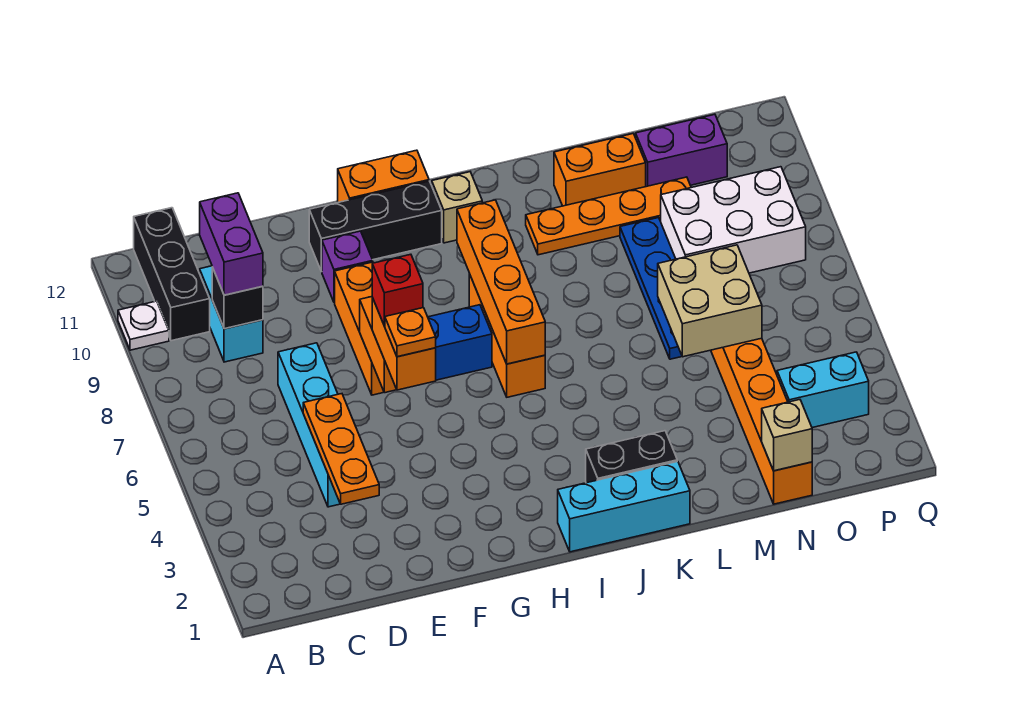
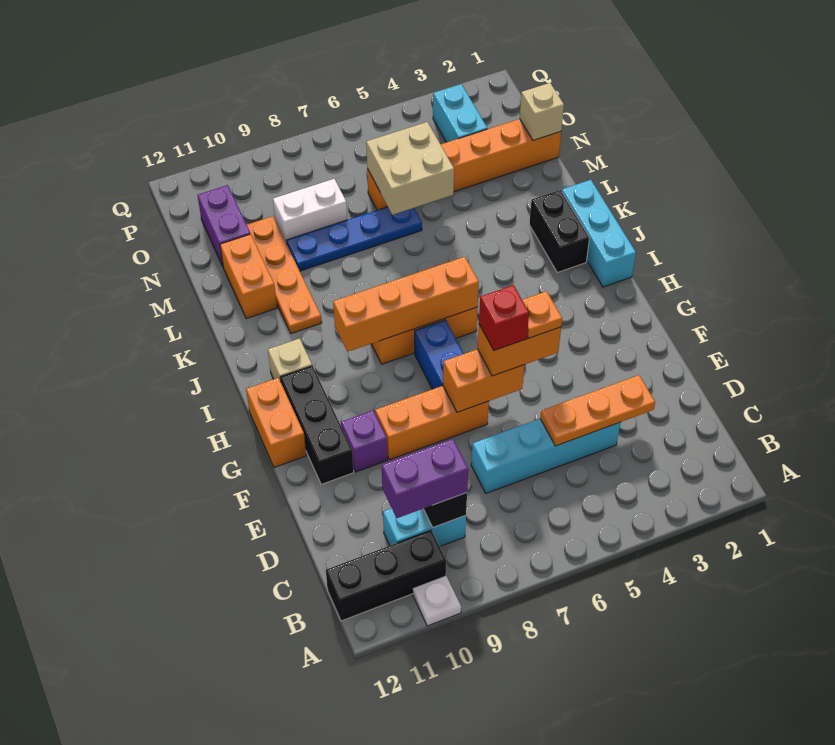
white 2x3 brick [661,167,806,273] -> white 1x2 brick [273,179,347,243]

